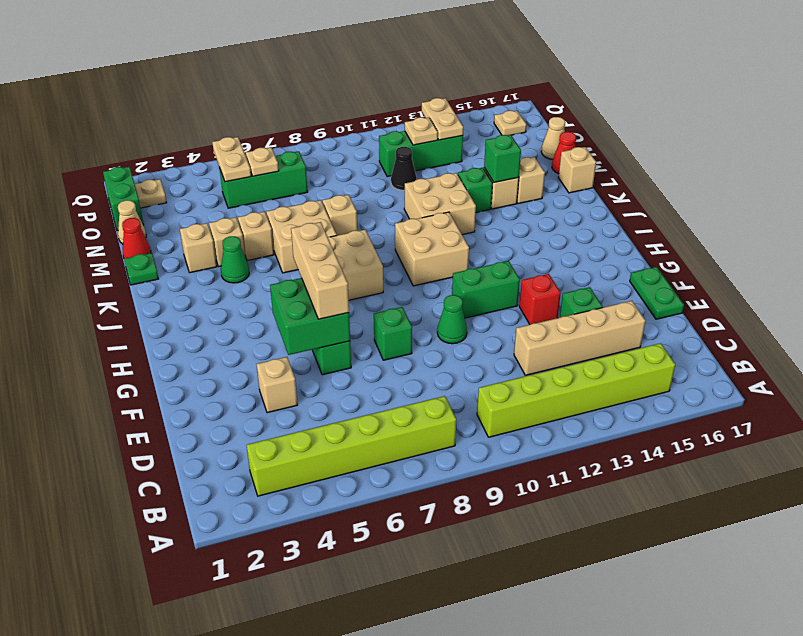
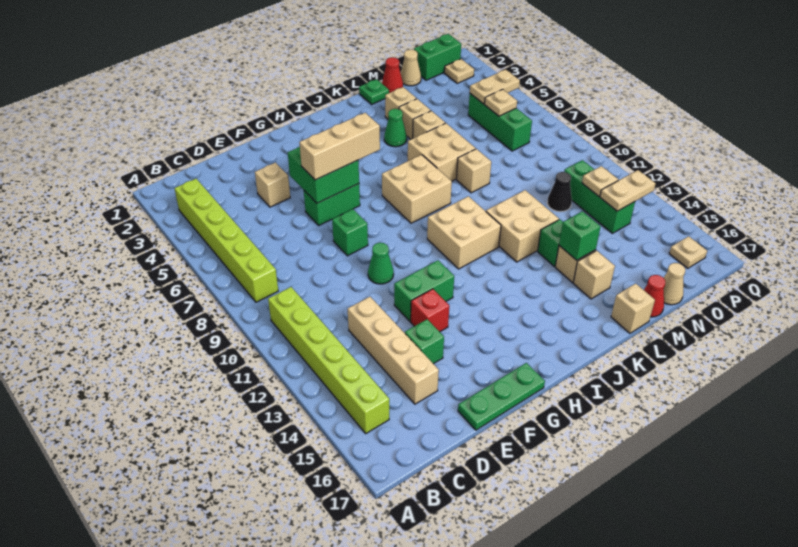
green 1x2 plate [630,267,684,319] -> green 1x3 plate [458,363,545,430]
green 1x2 brick [452,261,520,318] -> green 1x2 brick turned to [394,260,454,321]

